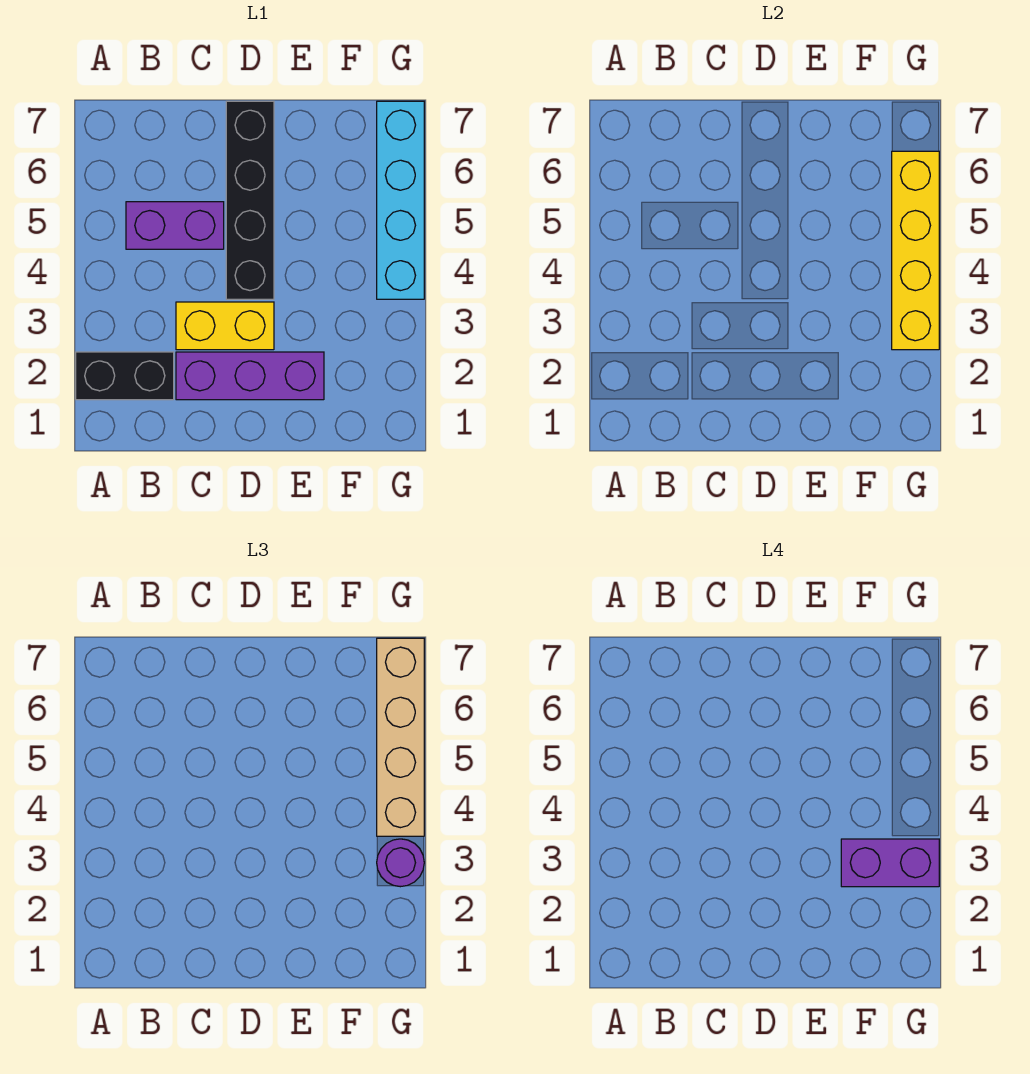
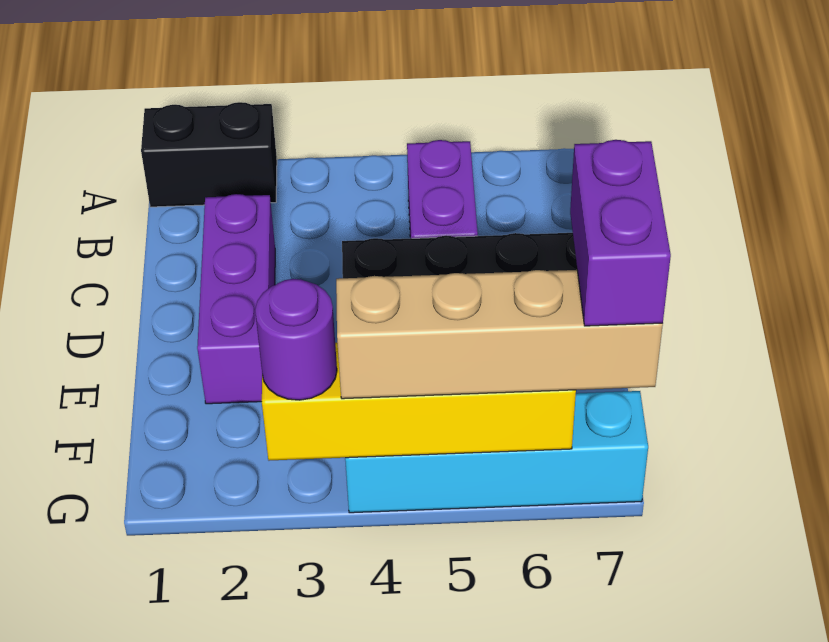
black 1x2 brick [76,352,174,400] -> black 1x2 brick turned to [141,102,277,207]
yellow 1x2 brick [176,302,274,350] -> none
purple 1x2 brick [841,839,939,887] -> purple 1x2 brick moved to [570,140,671,326]

